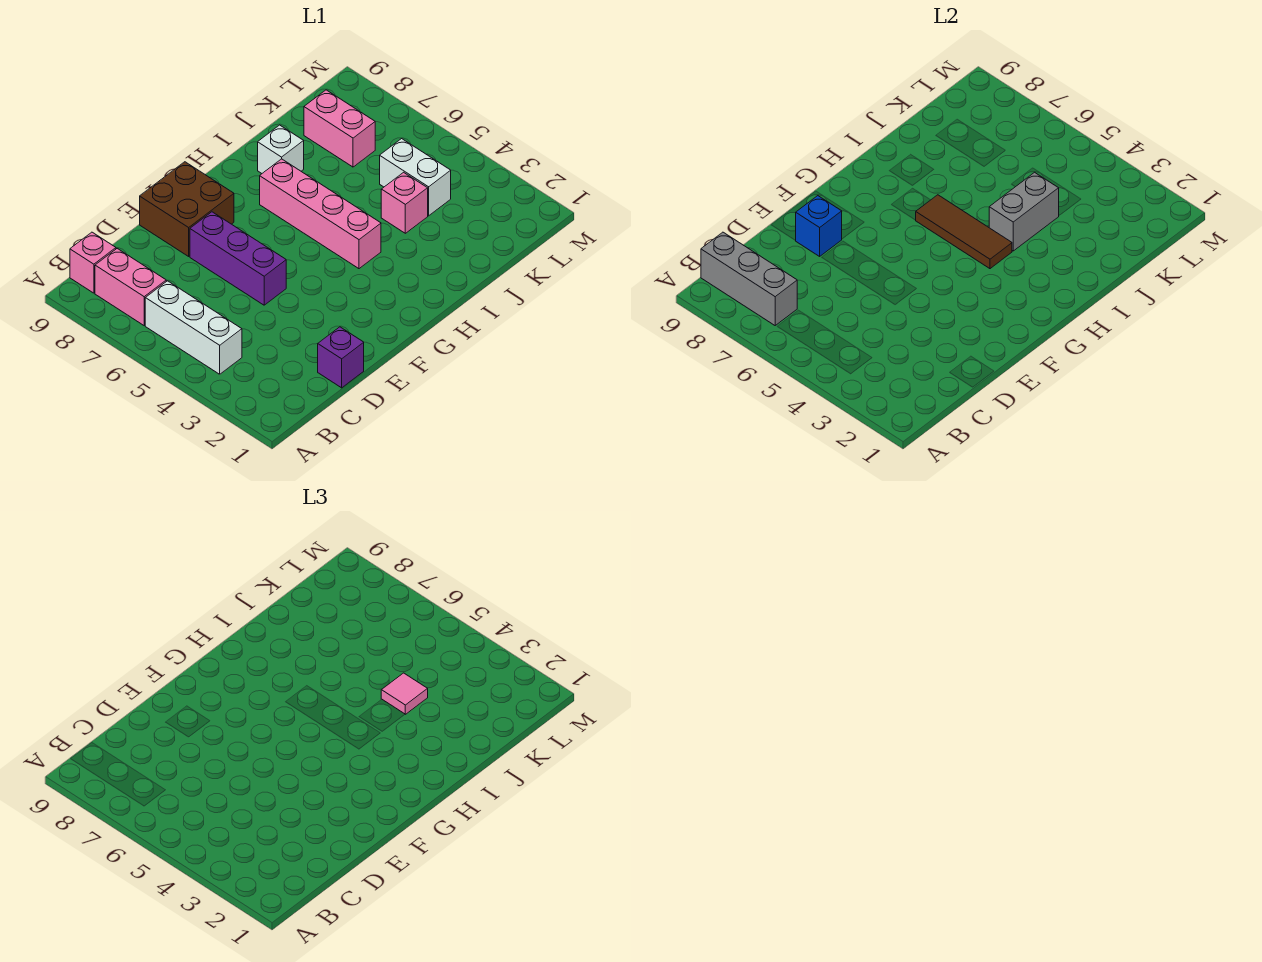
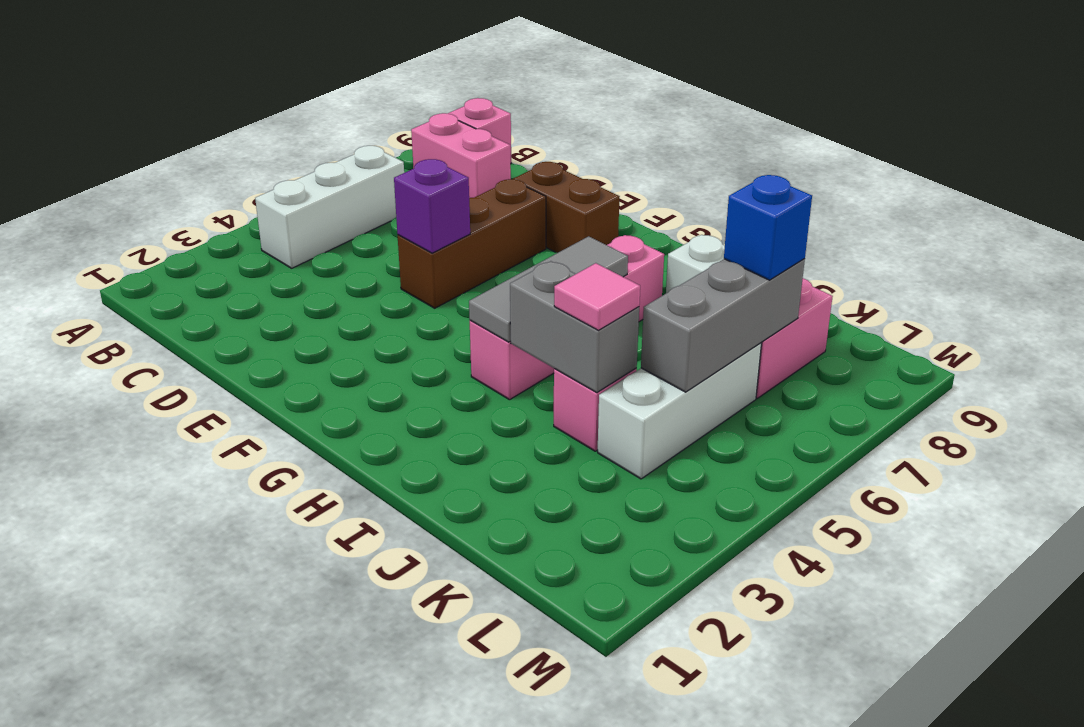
pink 1x2 brick [95,249,166,325] -> pink 1x2 brick turned to [411,113,511,198]
grey 1x3 brick [701,232,797,325] -> grey 1x3 brick moved to [641,259,805,392]
purple 1x1 brick [318,327,364,388] -> purple 1x1 brick moved to [394,159,470,253]
purple 1x3 brick [190,212,286,305] -> brown 1x3 brick [398,179,546,308]
brown 2x2 brick [140,162,234,256] -> brown 1x2 brick [513,162,620,253]
blue 1x1 brick [795,196,842,256] -> blue 1x1 brick moved to [724,175,812,280]
brown 1x3 tile [916,195,1012,269] -> grey 1x3 tile [469,236,628,342]
white 1x2 brick [380,139,451,216] -> white 1x3 brick [598,343,761,479]

